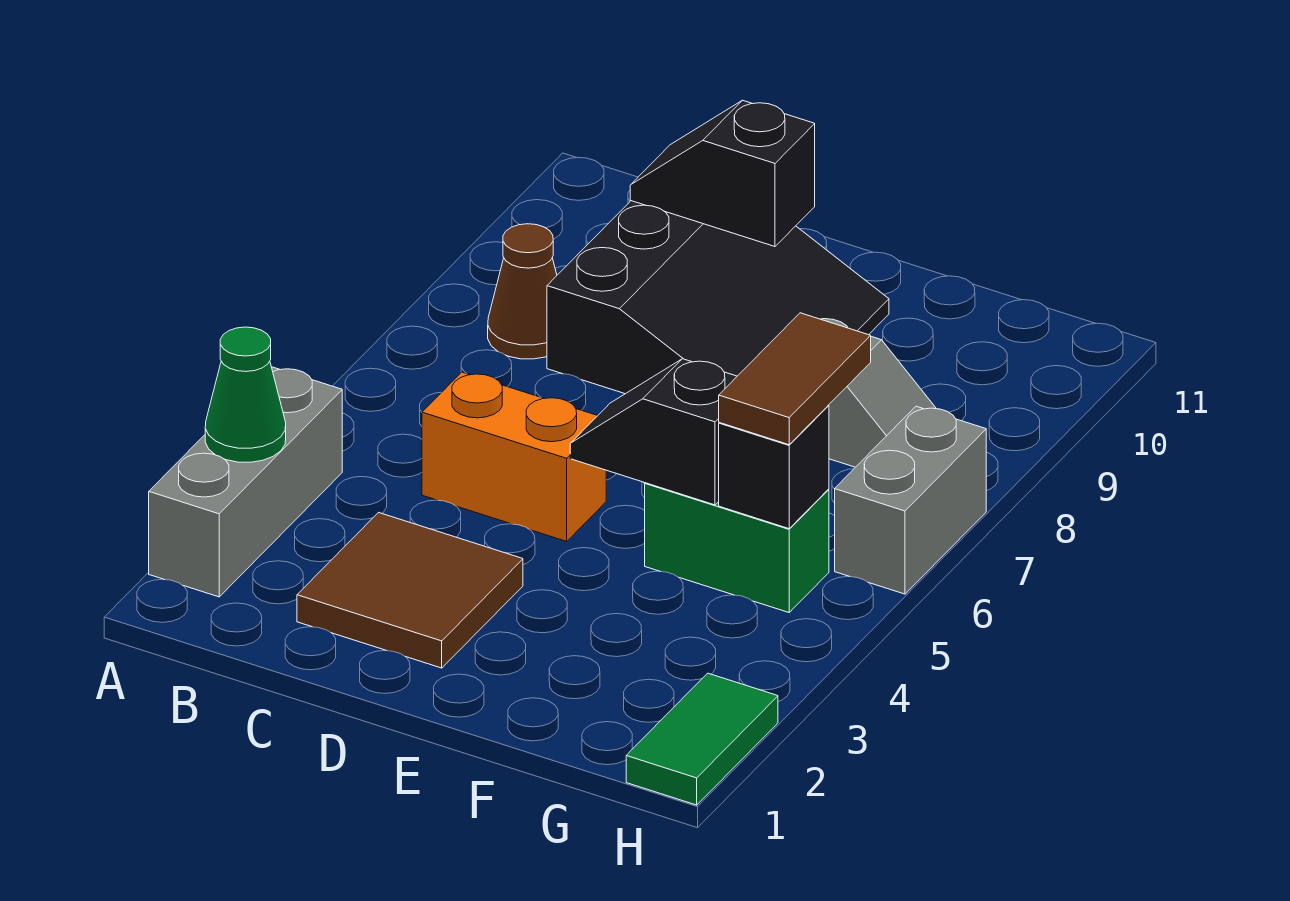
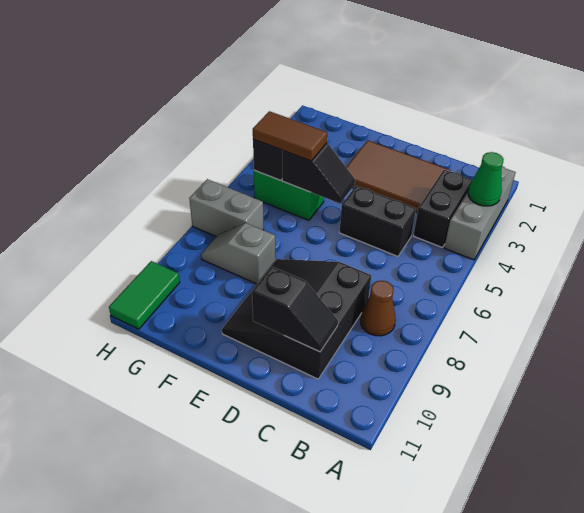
none -> black 1x2 brick [413,170,472,248]
brown 2x2 tile [297,513,523,668] -> brown 2x3 tile [346,140,450,212]
orange 1x2 brick [422,372,606,541] -> black 1x2 brick [339,186,416,256]
brown 1x2 tile [719,313,871,445] -> brown 1x2 tile turned to [253,111,327,161]
green 1x2 tile [626,673,778,805] -> green 1x2 tile moved to [109,261,180,329]
grey 1x2 brick [835,406,986,594] -> grey 1x2 brick turned to [189,179,264,237]

